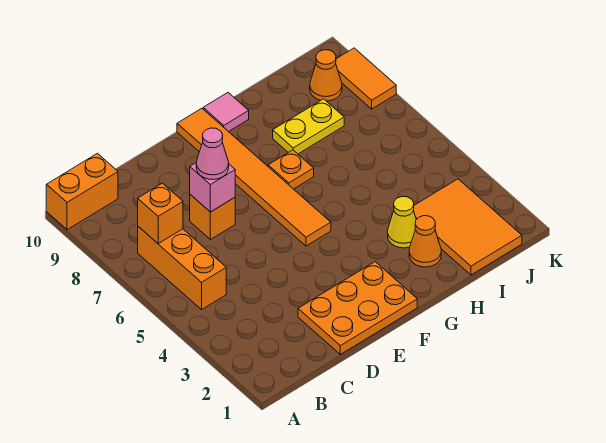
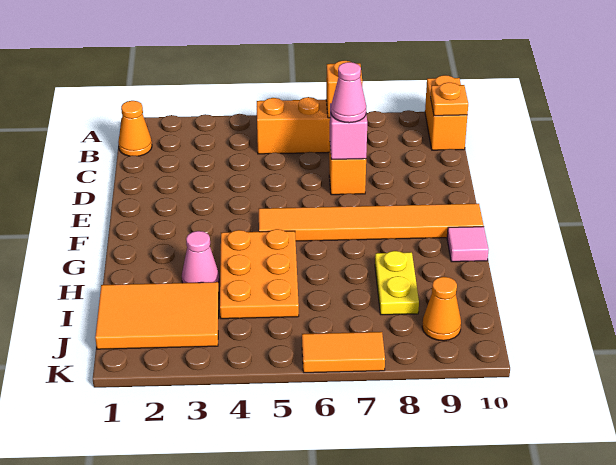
orange 2x3 plate [298,262,417,354] -> orange 2x3 plate moved to [220,229,299,319]
orange 1x1 plate [268,150,314,189] -> orange 1x1 plate moved to [431,83,468,116]
orange 1x1 cone [409,216,441,267] -> orange 1x1 cone moved to [118,101,152,156]
yellow 1x1 cone [388,197,416,248] -> pink 1x1 cone [182,231,219,283]
orange 1x2 tile [336,48,396,109] -> orange 1x2 tile moved to [302,332,385,373]

